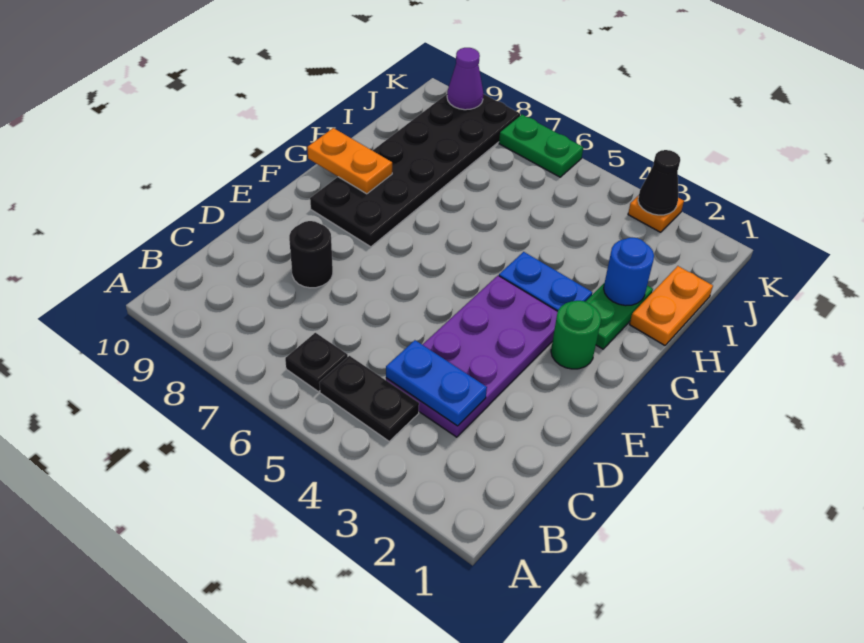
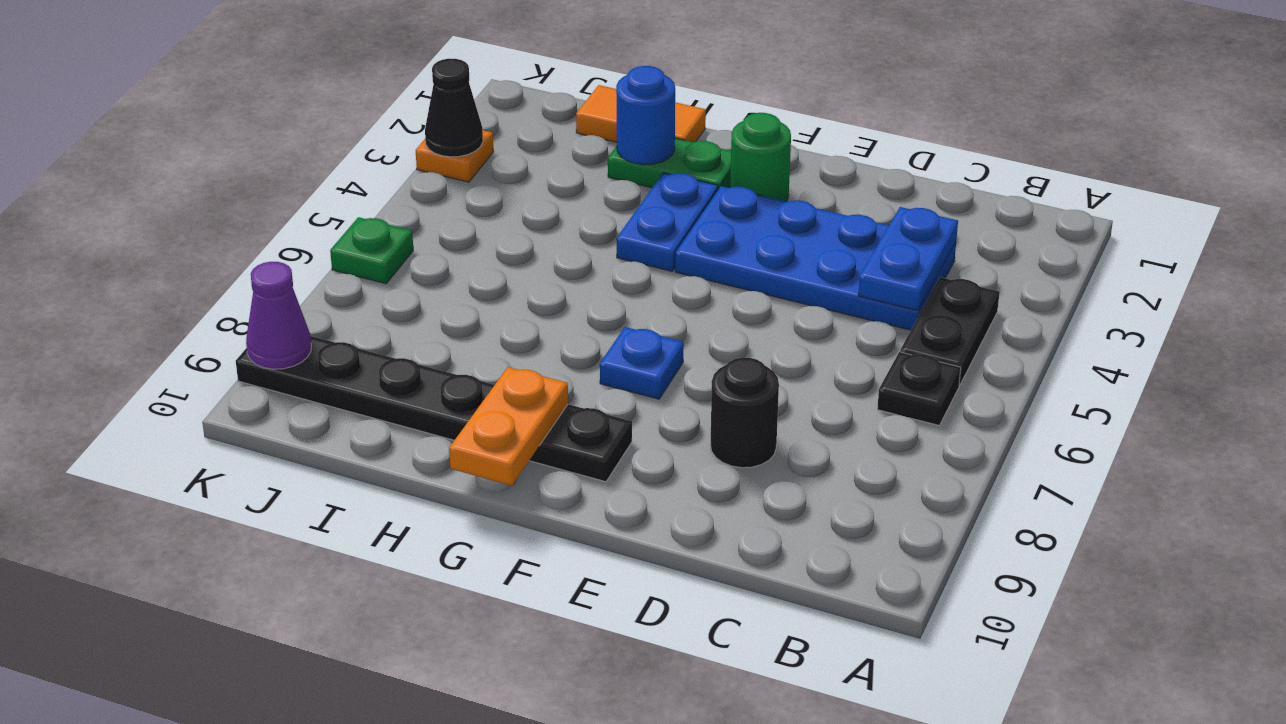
purple 2x4 plate [386,276,558,437] -> blue 2x4 plate [675,186,956,330]
none -> blue 1x1 plate [600,327,684,399]
black 2x6 plate [310,94,520,247] -> black 1x6 plate [236,336,632,482]
orange 1x2 plate [630,266,713,345] -> orange 1x2 tile [576,85,706,142]
green 1x2 plate [499,115,583,177] -> green 1x1 plate [330,217,413,284]

